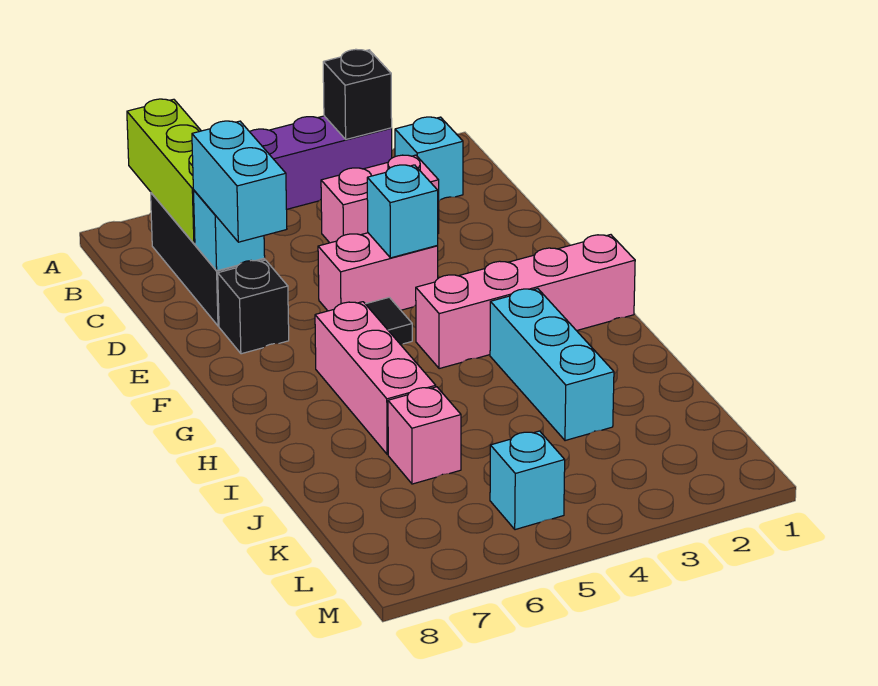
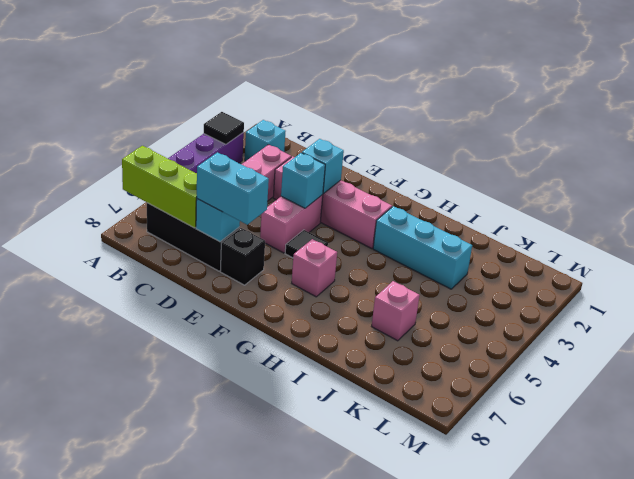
black 1x1 brick [323,49,392,139] -> black 1x1 tile [204,112,244,144]
pink 1x4 brick [416,235,635,369] -> pink 1x4 brick turned to [273,156,392,249]
pink 1x3 brick [315,302,436,454] -> pink 1x1 brick [292,239,337,297]
cyan 1x1 brick [490,431,565,530] -> cyan 1x1 brick moved to [302,139,344,194]

